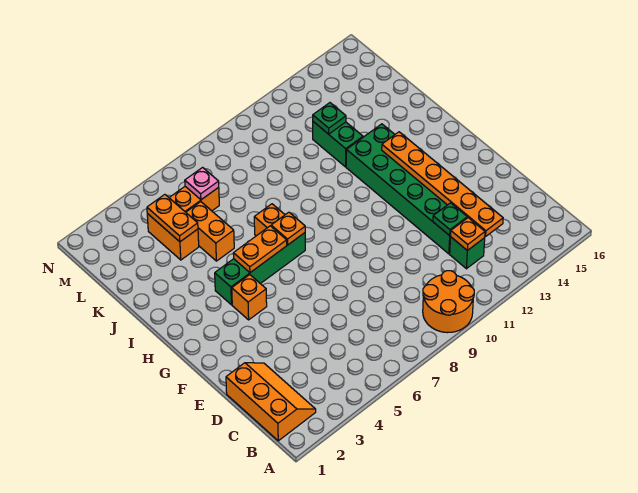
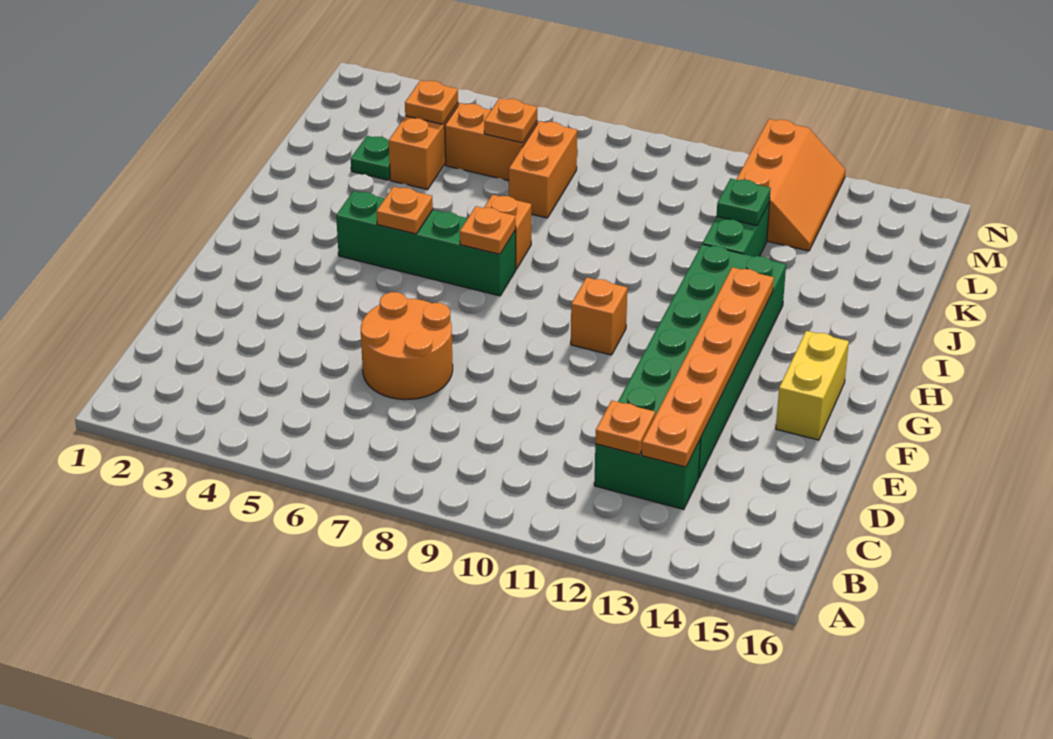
orange 2x2 round brick [423,271,474,333] -> orange 2x2 round brick moved to [361,292,453,400]
orange 2x3 slope [226,363,316,441] -> orange 2x3 slope moved to [736,119,846,251]
green 1x1 brick [450,237,485,269] -> green 1x2 brick [594,439,701,509]
green 1x1 plate [433,203,467,236] -> green 1x1 plate moved to [351,136,390,180]
none -> yellow 1x2 brick [776,331,849,440]
orange 1x1 brick [232,275,267,320] -> orange 1x1 brick moved to [571,277,627,355]
orange 1x2 plate [233,226,287,273] -> orange 1x1 plate [377,187,433,234]
orange 1x2 brick [186,202,234,261] -> orange 1x2 brick moved to [509,121,577,218]
orange 1x2 plate [147,195,198,242] -> orange 1x1 plate [405,80,458,124]
pink 1x1 plate [185,167,219,200] -> orange 1x1 plate [484,98,537,143]

